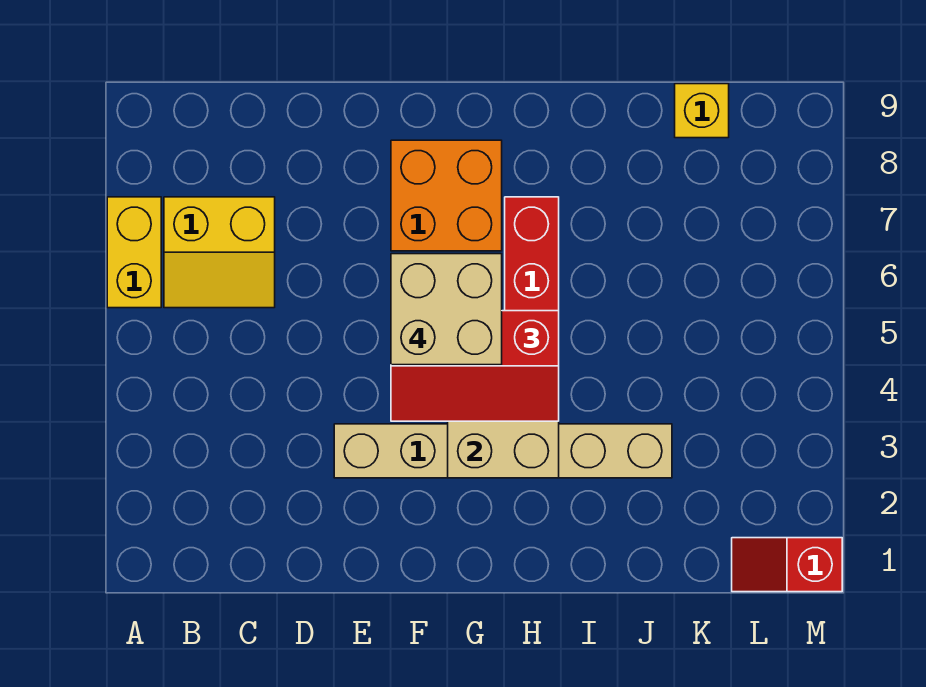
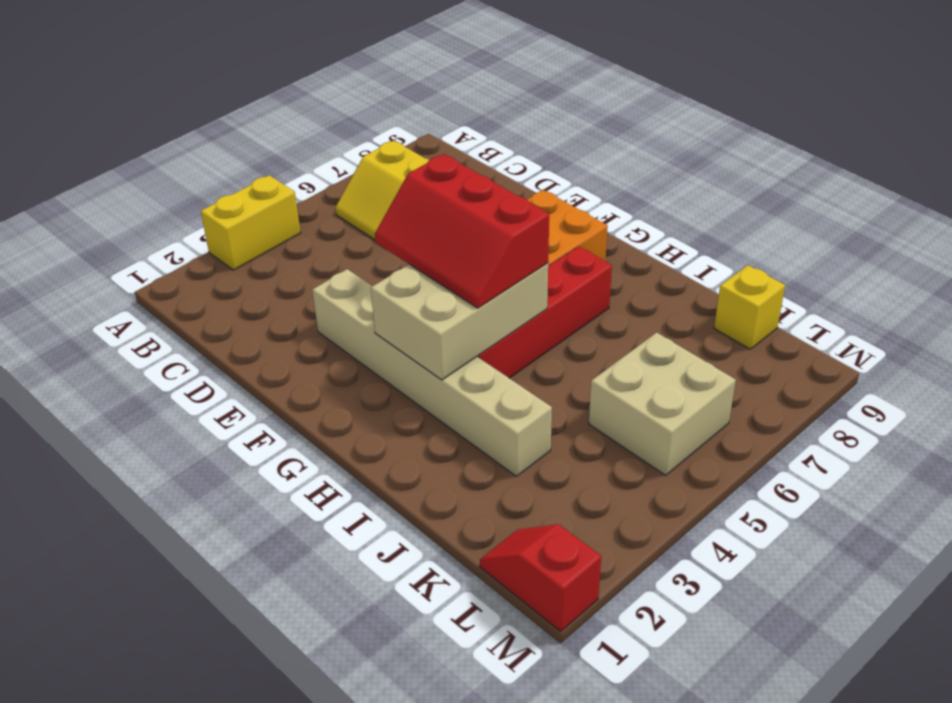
yellow 1x2 brick [107,197,161,308] -> yellow 1x2 brick moved to [201,175,301,270]
tan 2x2 brick [391,254,502,365] -> tan 2x2 brick moved to [589,332,736,475]

